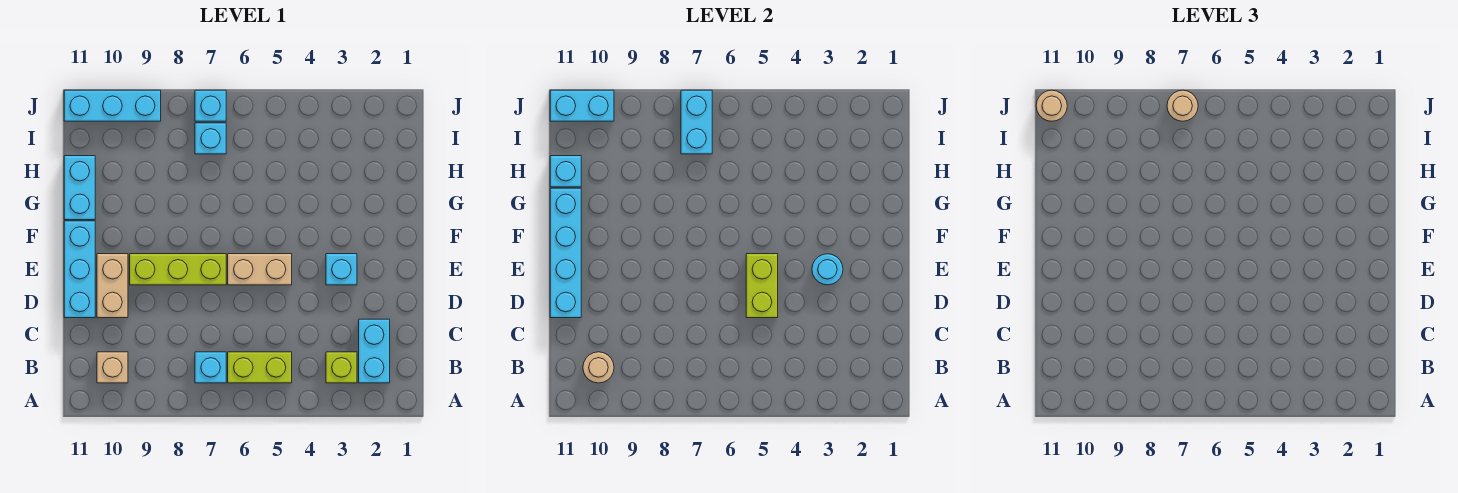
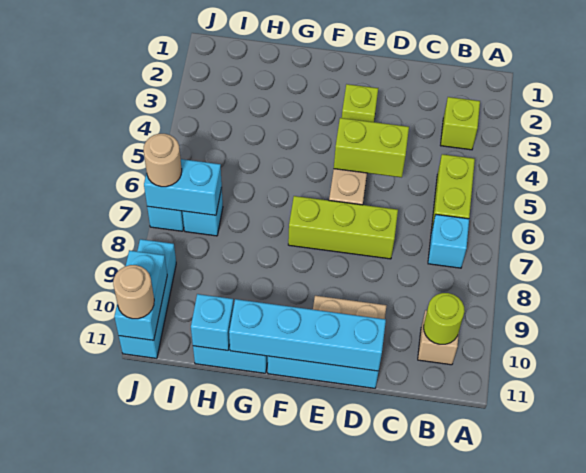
cyan 1x2 brick [359,319,390,383] -> none
tan 1x1 round brick [583,352,614,383] -> lime 1x1 round brick [424,293,465,344]
cyan 1x1 brick [326,254,357,285] -> lime 1x1 brick [342,84,378,122]
cyan 1x1 round brick [812,254,843,285] -> none
lime 1x3 brick [130,254,226,285] -> lime 1x3 brick turned to [288,196,398,259]

